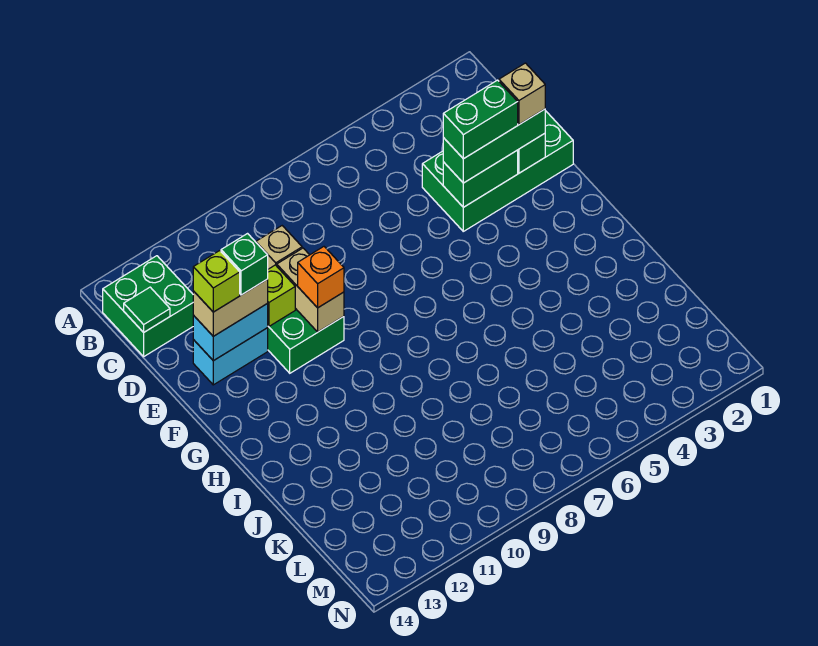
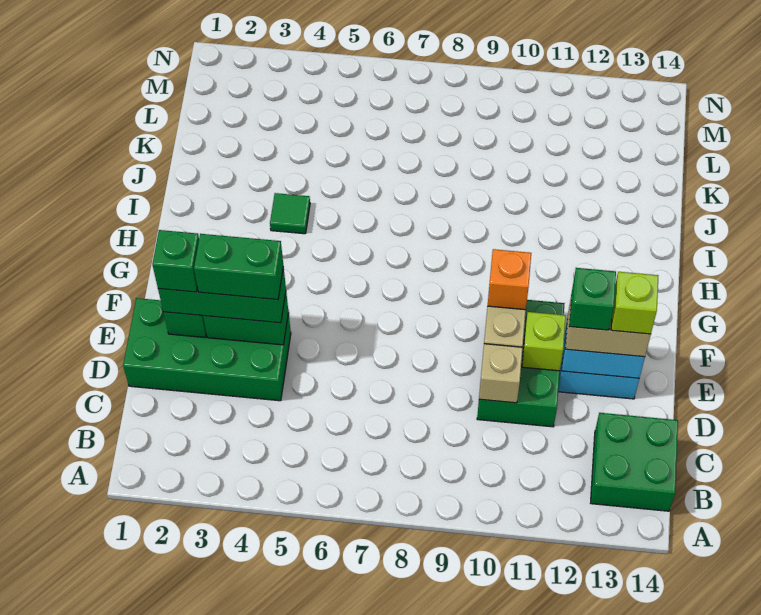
green 1x1 tile [124,287,170,332] -> green 1x1 tile moved to [270,193,310,234]
tan 1x1 brick [499,63,545,125] -> green 1x1 brick [152,230,199,292]

